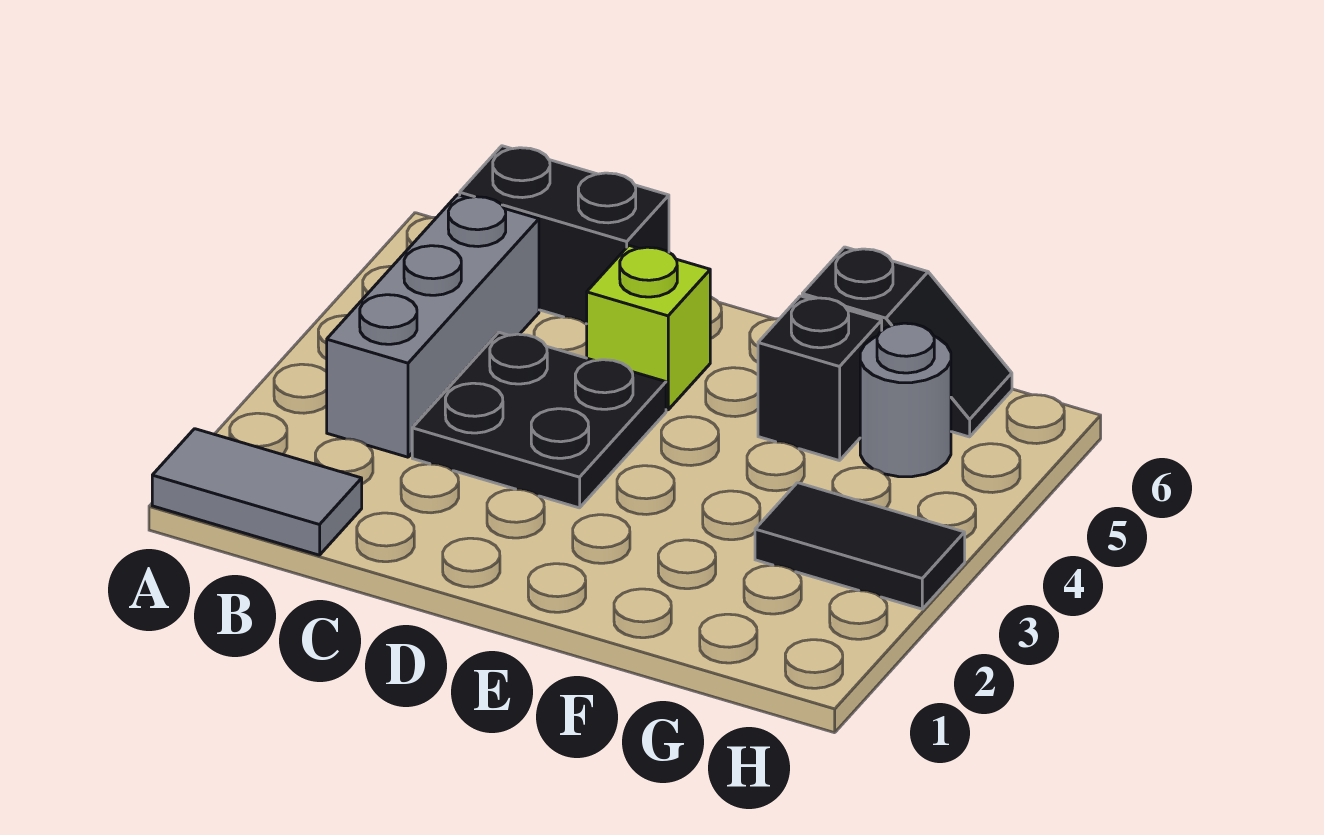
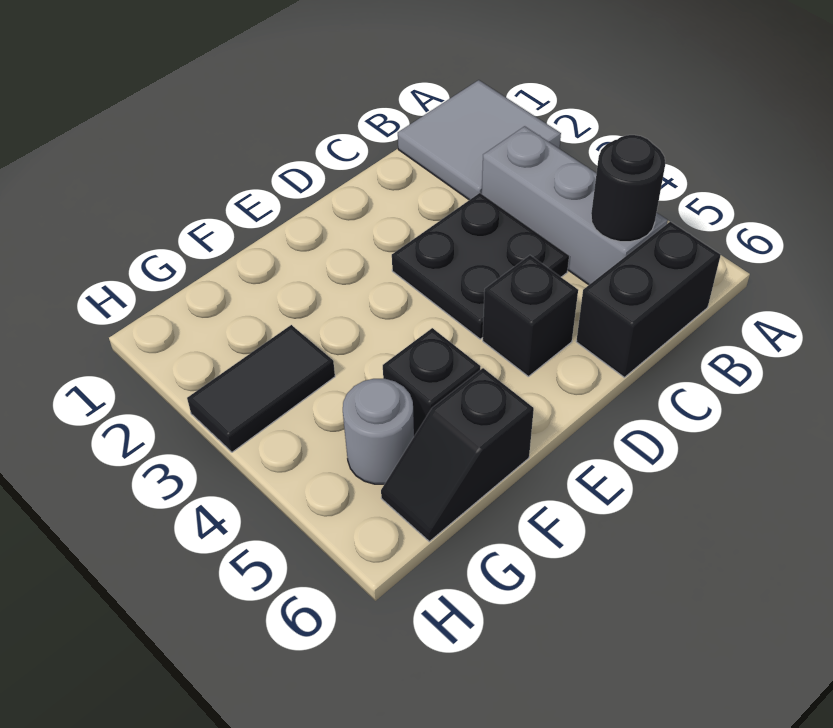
grey 1x2 tile [152,429,362,555] -> grey 2x2 tile [398,80,561,200]
none -> black 1x1 round brick [591,135,665,242]
lime 1x1 brick [587,245,710,410] -> black 1x1 brick [483,255,578,376]

